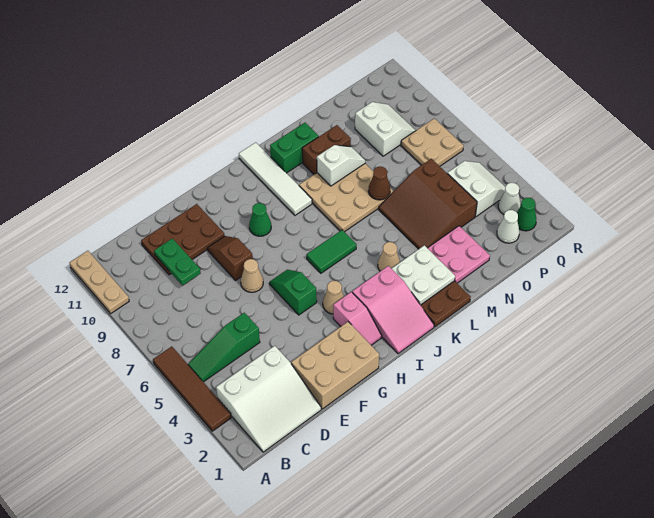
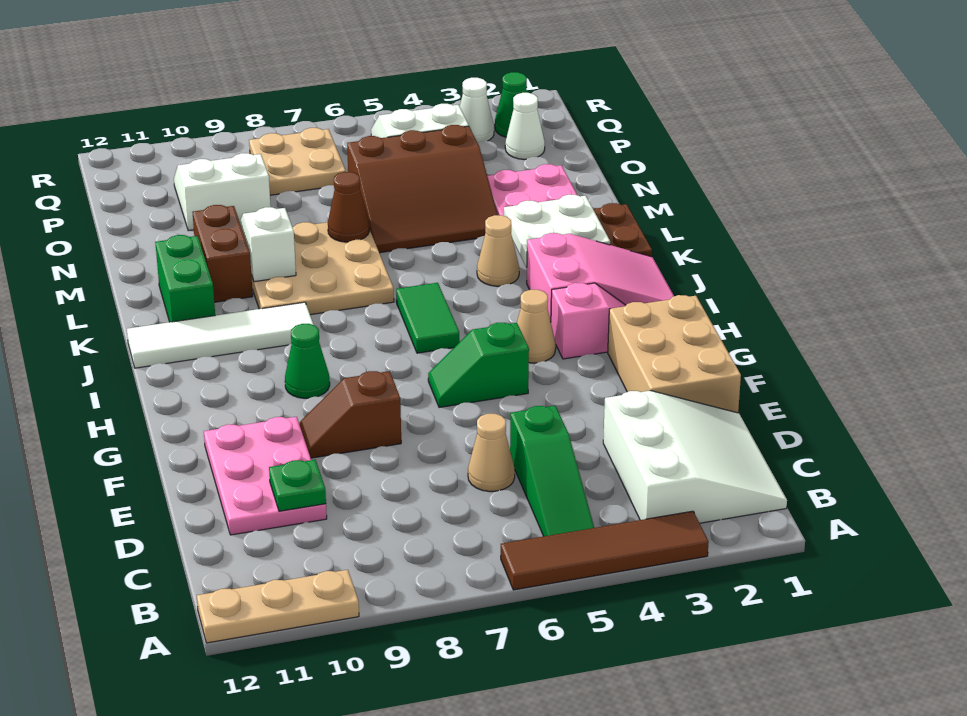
green 1x2 plate [154,238,201,285] -> green 1x1 plate [269,460,326,511]
brown 2x3 plate [141,204,225,275] -> pink 2x3 plate [204,417,327,535]
tan 1x1 cone [241,259,263,292] -> tan 1x1 cone moved to [468,414,515,491]

